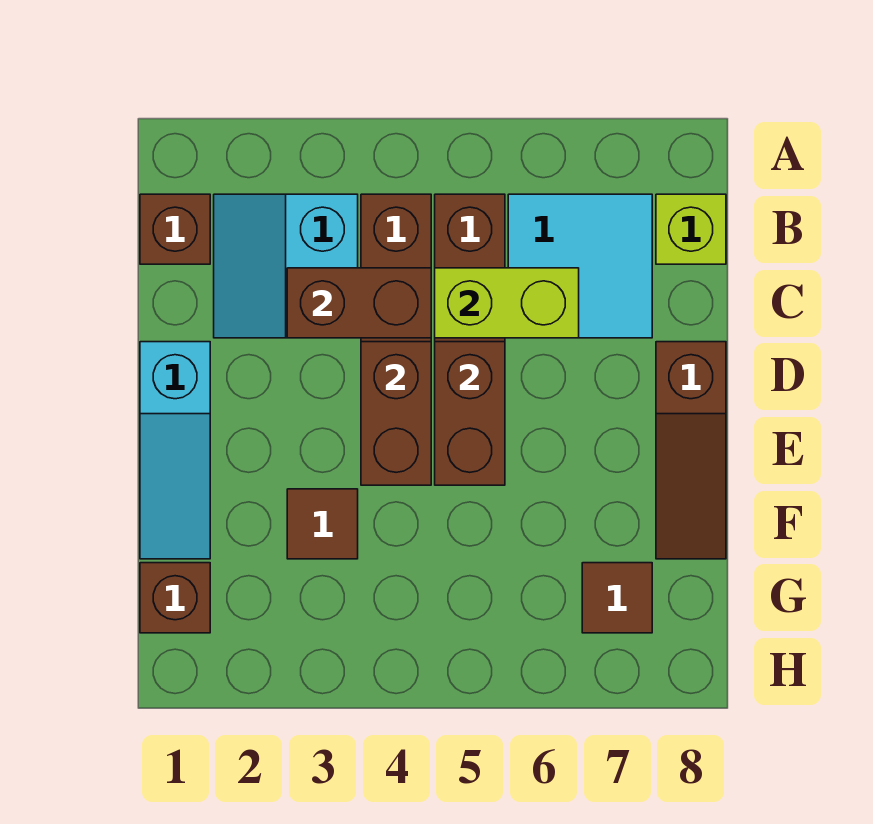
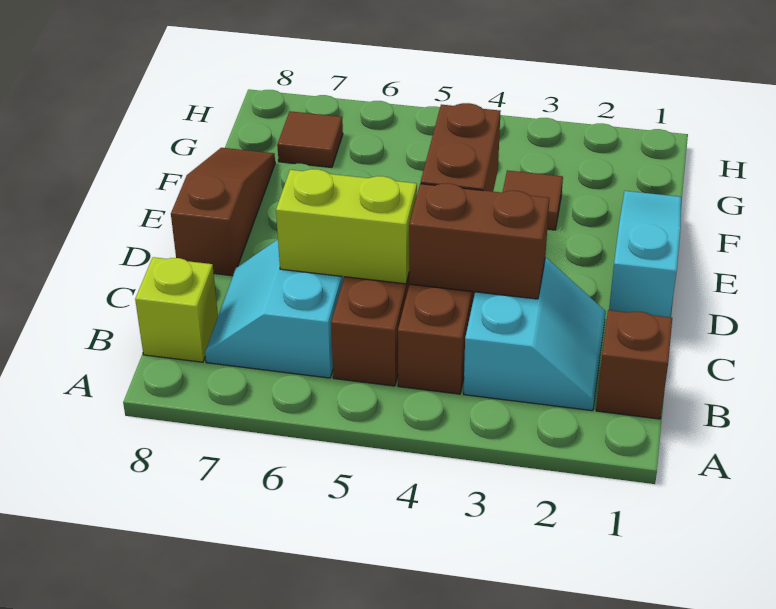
cyan 2x2 tile [508,194,652,338] -> cyan 2x2 slope [205,239,344,378]
brown 1x2 brick [435,342,505,485] -> none
brown 1x1 brick [140,563,210,633] -> none

